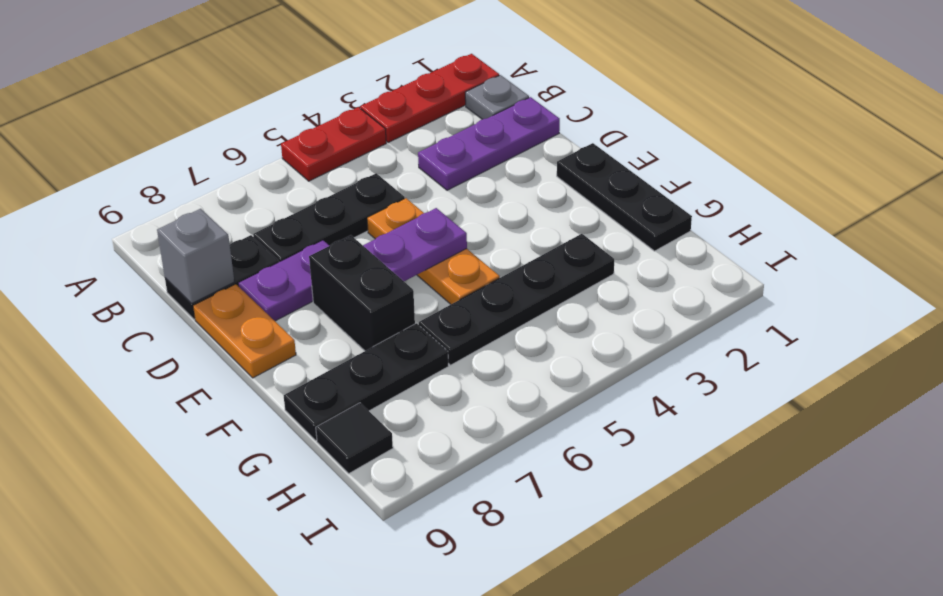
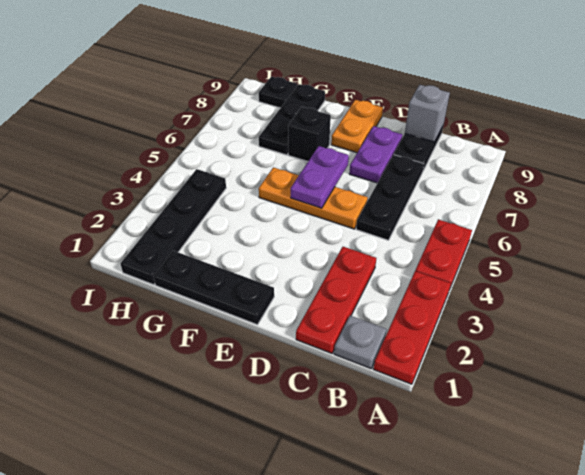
purple 1x3 plate [418,97,560,190] -> red 1x3 plate [296,247,376,353]
orange 1x2 plate [193,284,296,378] -> orange 1x2 plate turned to [331,100,383,153]
black 1x2 brick [309,235,415,351] -> black 1x1 brick [288,107,331,161]
black 1x4 plate [419,234,614,365] -> black 1x4 plate moved to [121,169,226,285]
black 1x1 tile [316,403,393,473] -> black 1x1 plate [259,77,297,108]

